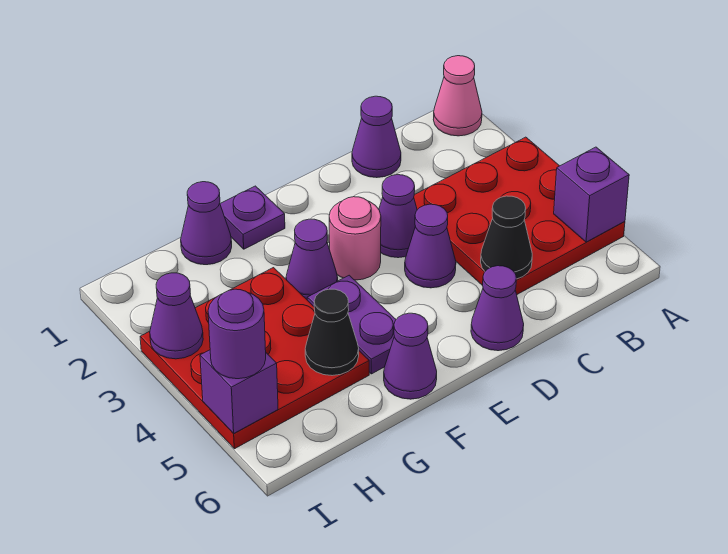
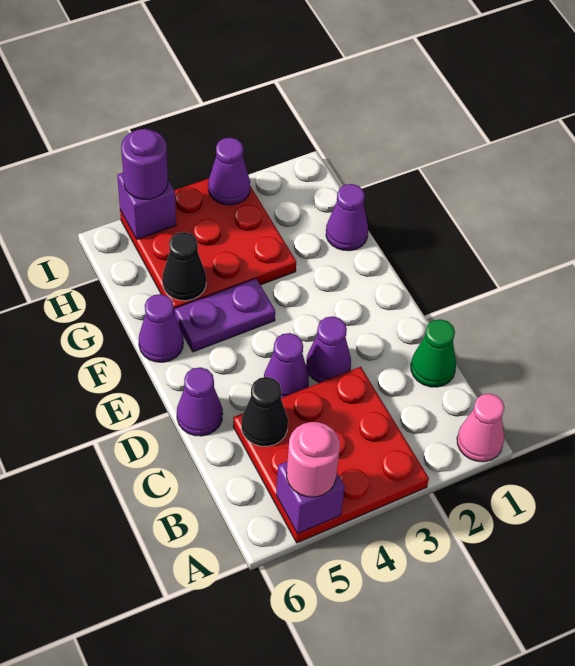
purple 1x1 cone [352,96,401,178] -> green 1x1 cone [411,319,456,387]
pink 1x1 round brick [329,197,381,280] -> pink 1x1 round brick moved to [287,422,340,497]
purple 1x1 plate [220,186,285,249] -> none
purple 1x1 cone [286,219,338,299] -> none

